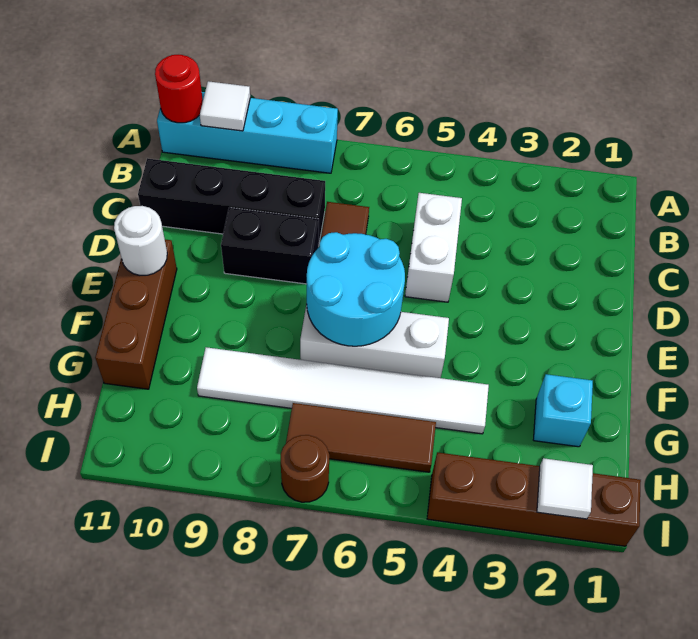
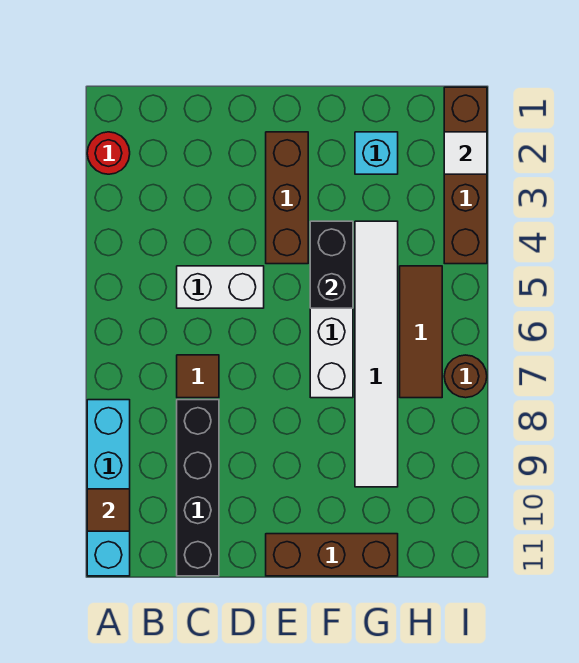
white 1x1 tile [200,81,250,131] -> brown 1x1 tile [87,489,130,531]
red 1x1 round brick [155,55,203,123] -> red 1x1 round brick moved to [87,132,130,174]
black 1x2 brick [221,208,319,284] -> black 1x2 brick moved to [310,221,353,308]
none -> brown 1x3 brick [266,132,308,264]
cyan 2x2 round brick [307,232,405,346] -> none
white 1x1 round brick [114,206,167,275] -> none

